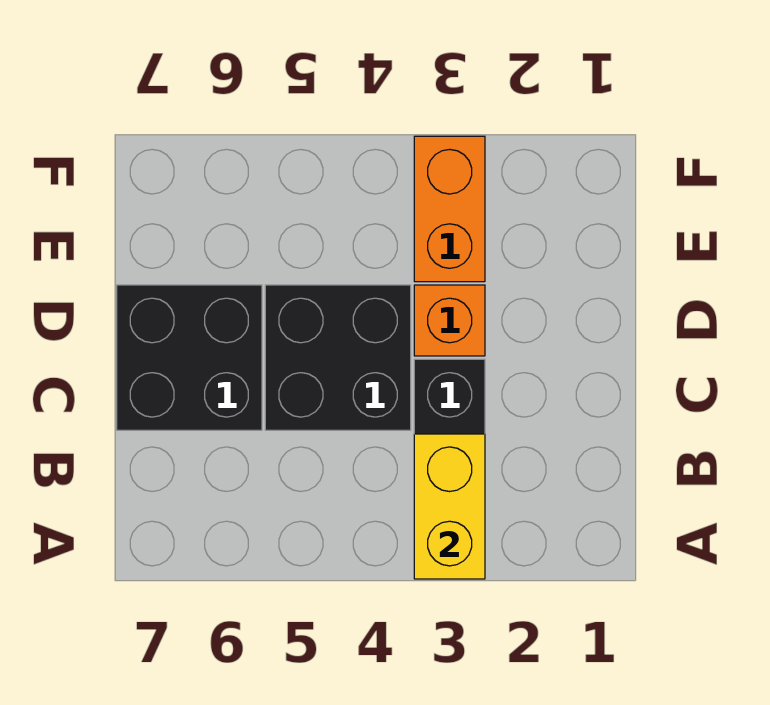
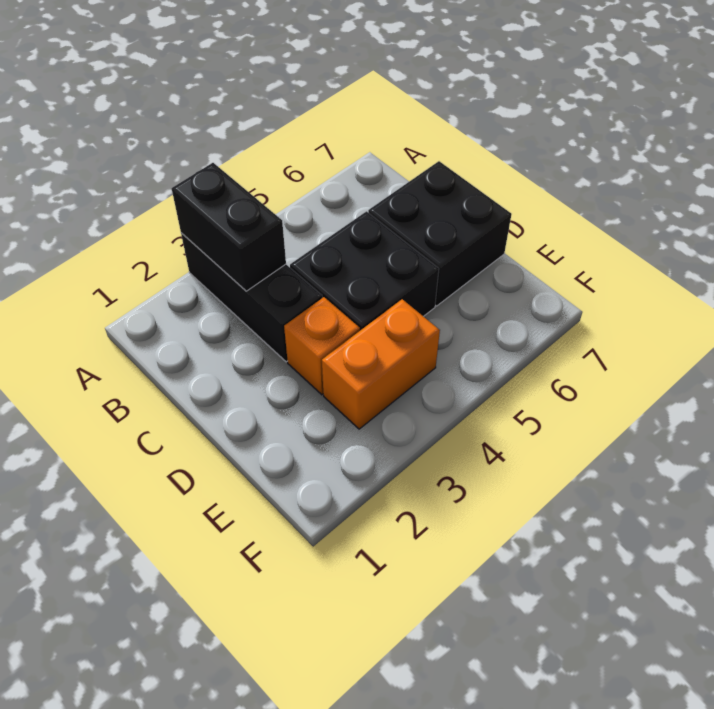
yellow 1x2 brick [414,434,485,579] -> black 1x2 brick [172,163,286,291]
orange 1x2 brick [414,136,485,282] -> orange 1x2 brick turned to [322,299,440,429]

